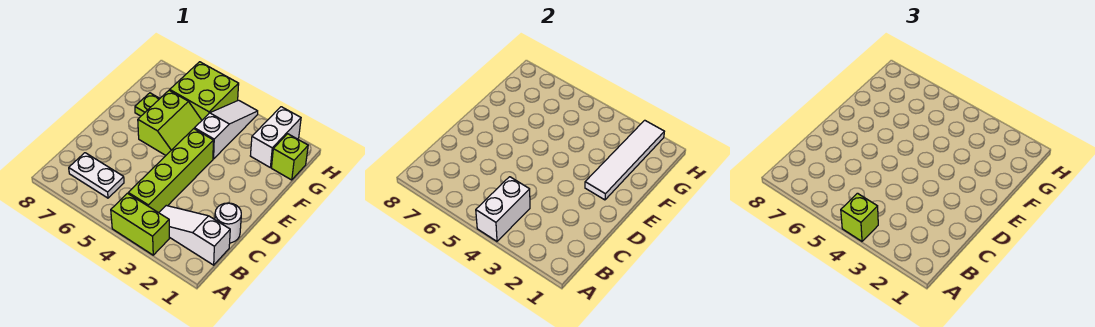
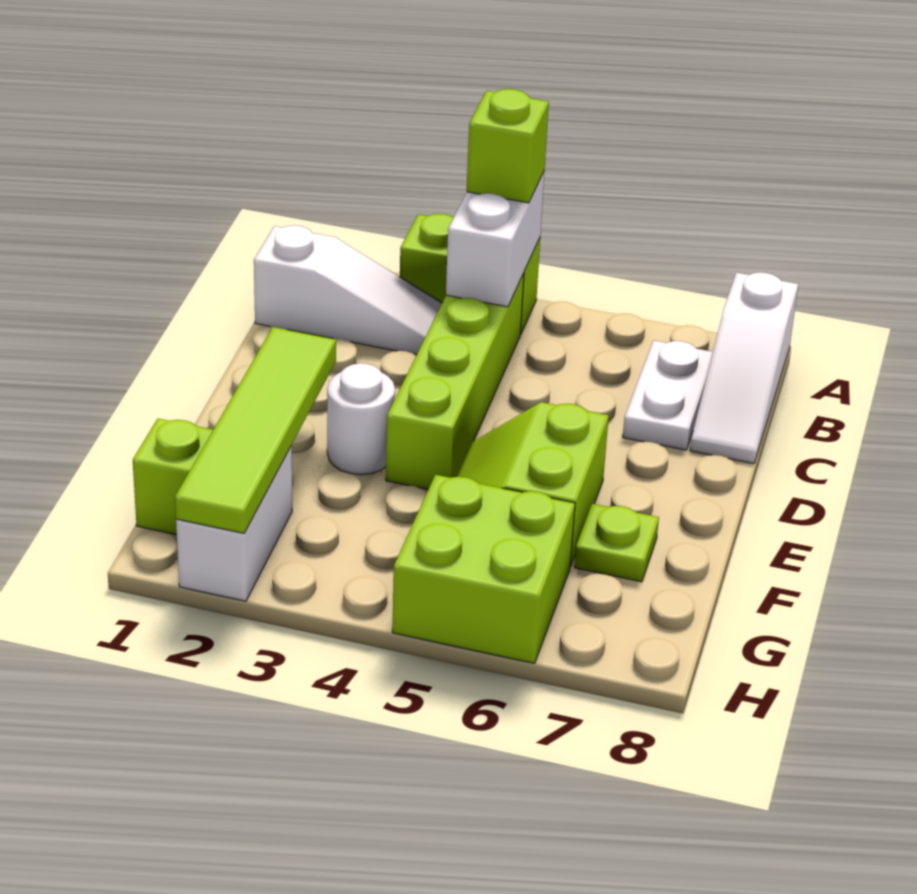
white 1x2 plate [69,153,124,198] -> white 1x2 plate turned to [623,340,713,450]
white 1x1 round brick [215,203,241,243] -> white 1x1 round brick moved to [327,363,395,475]
white 1x4 tile [585,120,664,200] -> lime 1x4 tile [175,327,336,533]
white 1x3 slope [194,100,258,159] -> white 1x3 slope moved to [690,272,798,463]

